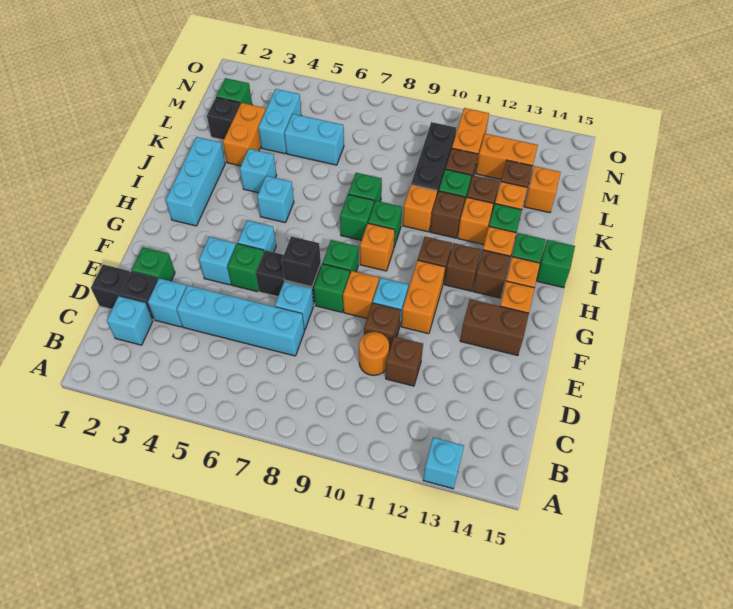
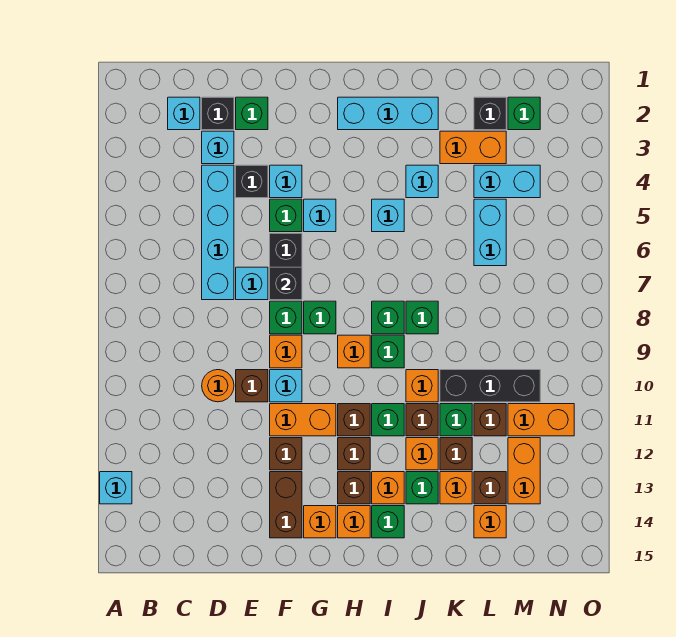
black 1x1 brick [91,265,130,309] -> black 1x1 brick moved to [236,165,268,198]
brown 1x1 brick [386,336,423,386] -> brown 1x1 brick moved to [270,438,302,470]
green 1x1 brick [536,240,575,288] -> green 1x1 brick moved to [372,404,404,436]

